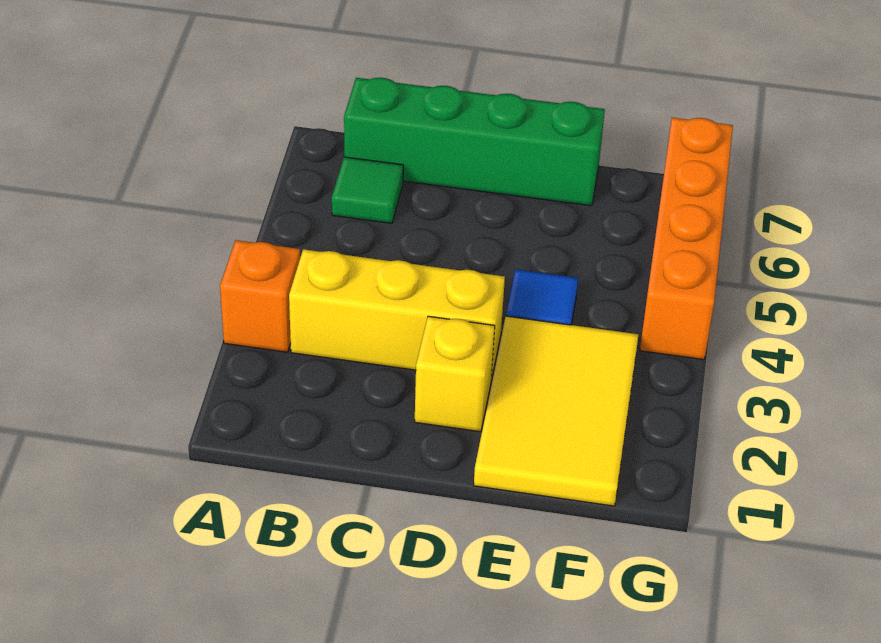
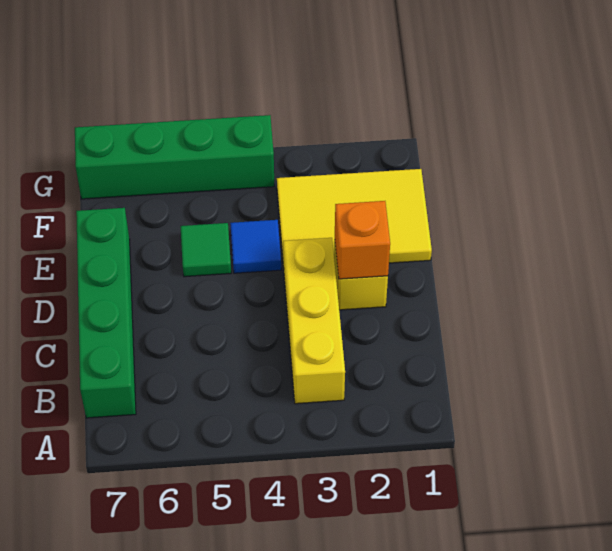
orange 1x1 brick [220,240,300,352] -> orange 1x1 brick moved to [335,201,390,279]
green 1x1 tile [332,157,403,223] -> green 1x1 tile moved to [181,223,231,277]
orange 1x4 brick [640,118,733,360] -> green 1x4 brick [75,115,274,199]

